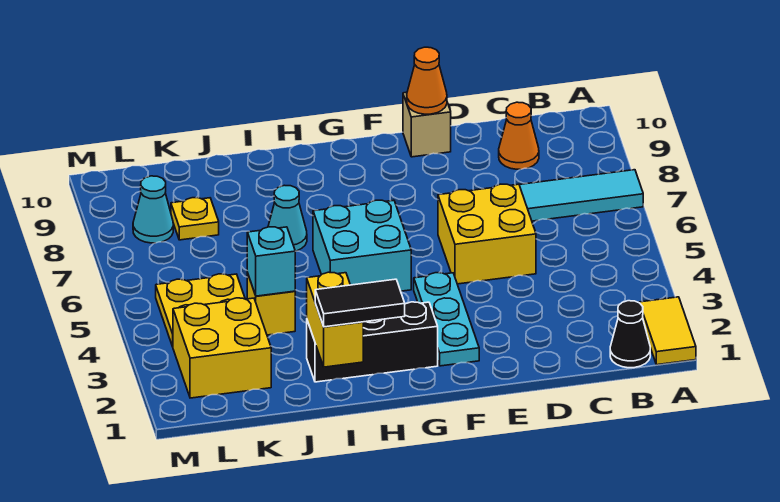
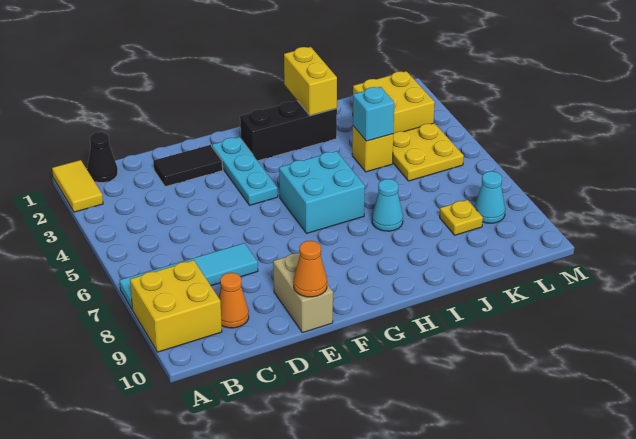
yellow 2x2 brick [438,184,536,284] -> yellow 2x2 brick moved to [130,260,222,352]
tan 1x1 brick [403,92,451,157] -> tan 1x2 brick [273,253,333,333]
black 1x2 tile [315,279,405,327] -> black 1x2 tile moved to [153,145,223,187]

